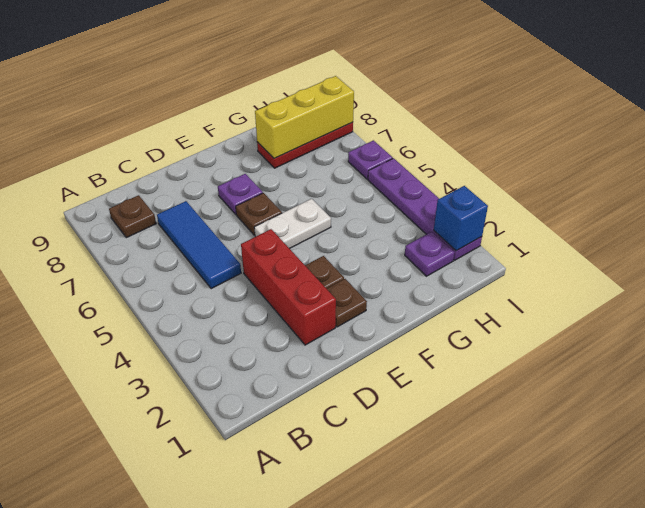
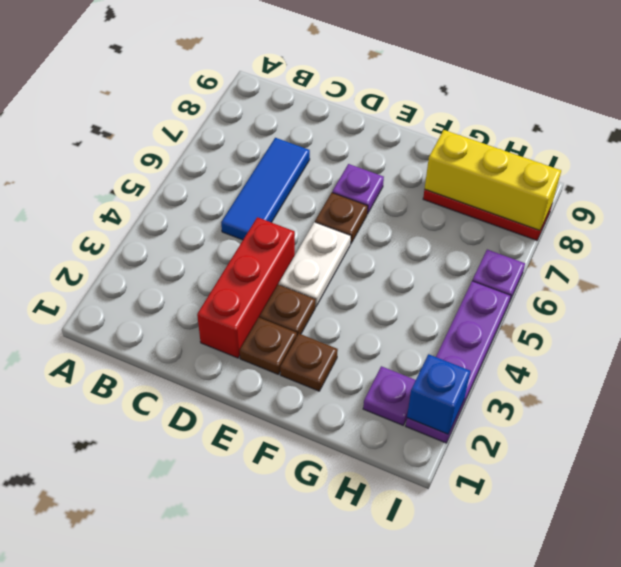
brown 1x1 plate [109,195,156,238] -> brown 1x1 plate moved to [280,334,338,391]
white 1x2 plate [254,199,331,249] -> white 1x2 plate turned to [279,222,351,307]

